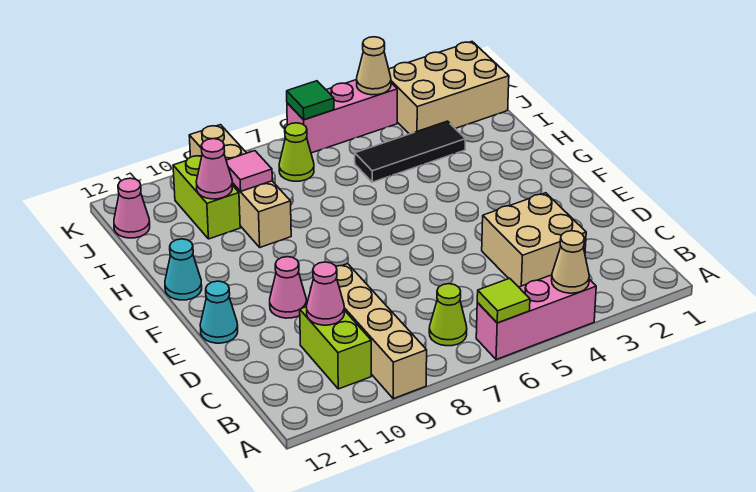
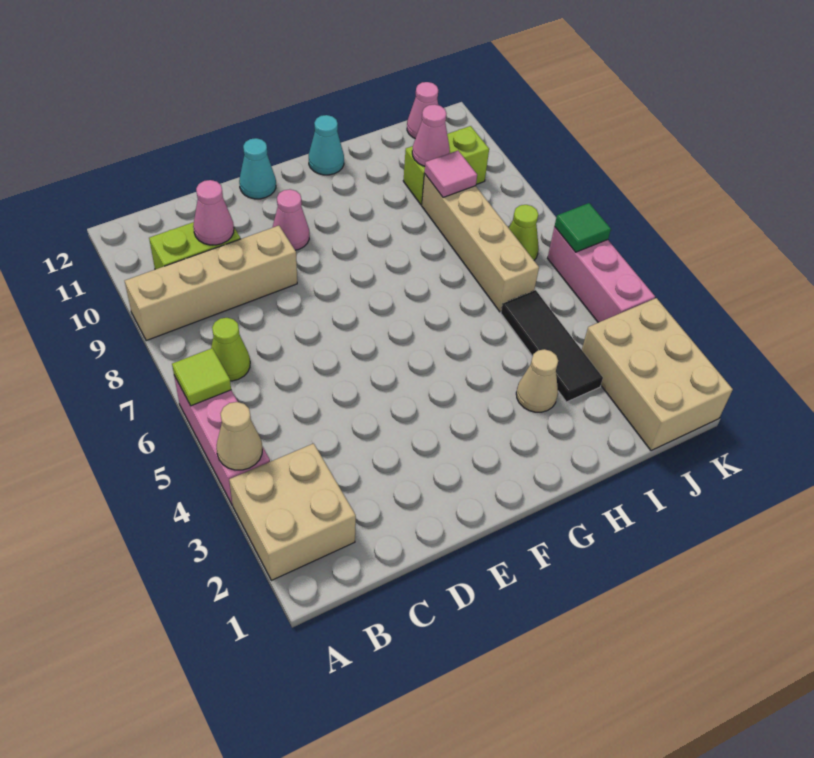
tan 2x2 brick [482,193,586,287] -> tan 2x2 brick moved to [229,443,356,580]
tan 1x4 brick [189,125,291,247] -> tan 1x4 brick turned to [422,174,539,312]
tan 1x1 cone [357,37,391,95] -> tan 1x1 cone moved to [516,349,558,412]

